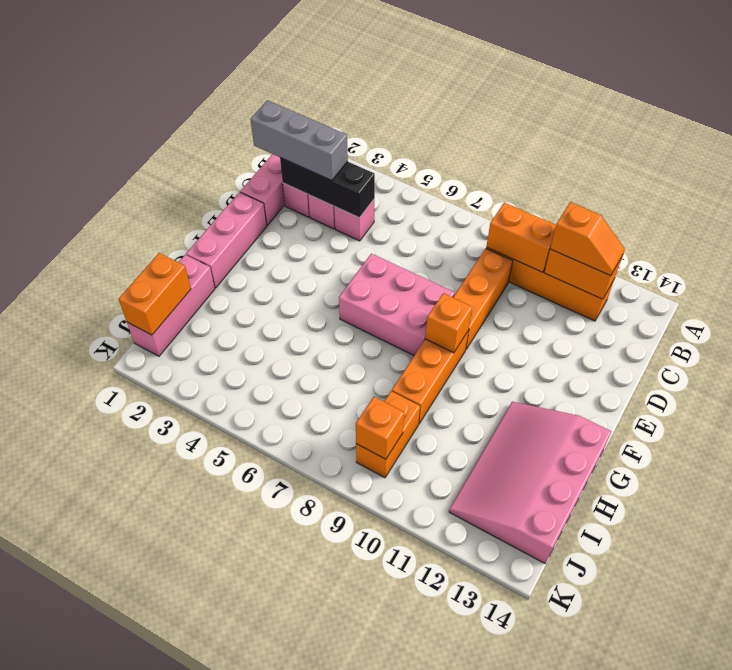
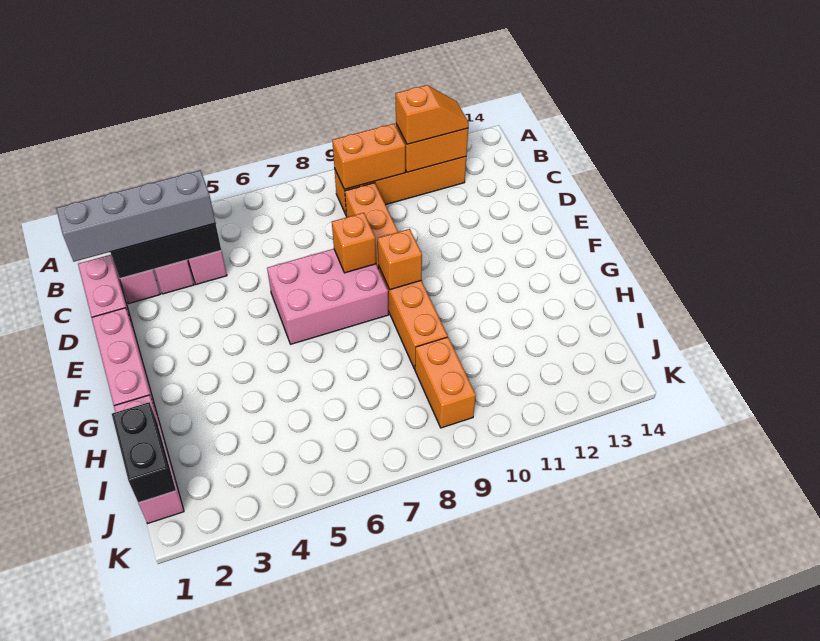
grey 1x3 brick [250,100,348,181] -> grey 1x4 brick [56,170,215,262]
pink 3x4 slope [449,402,611,563] -> none
orange 1x2 brick [119,253,191,335] -> black 1x2 brick [112,402,176,503]
orange 1x1 brick [356,397,404,459] -> orange 1x1 brick moved to [332,213,376,273]

